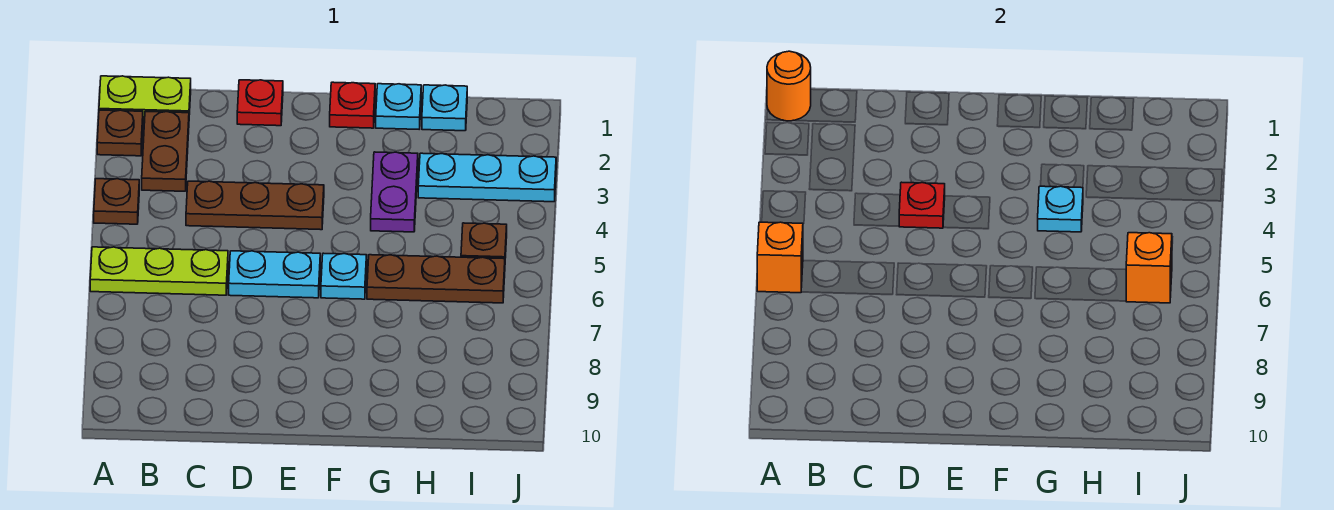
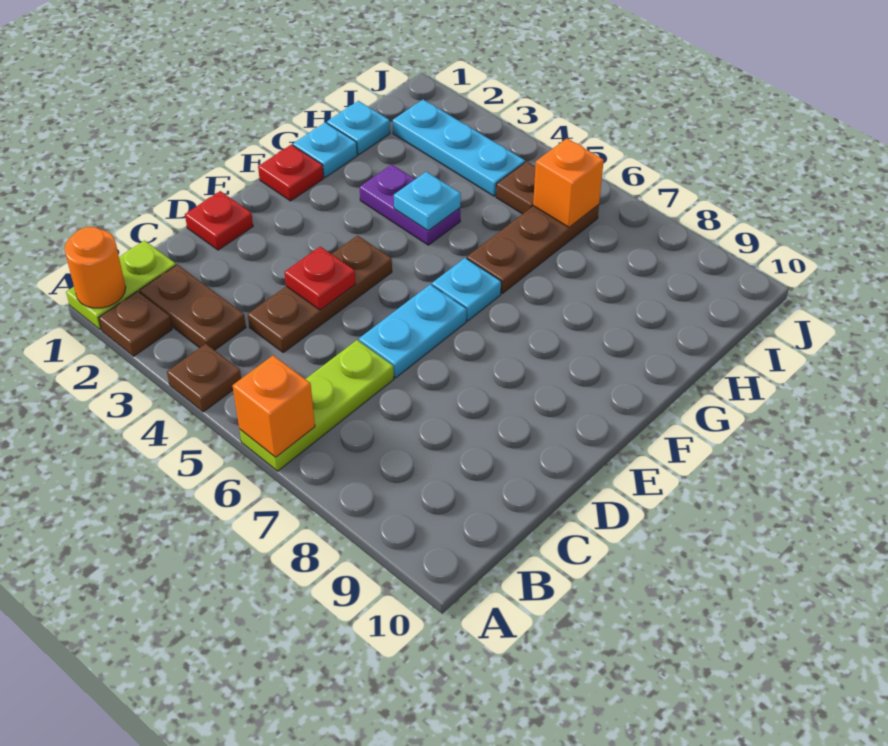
cyan 1x3 plate [418,153,556,202] -> cyan 1x3 plate turned to [393,100,525,196]

